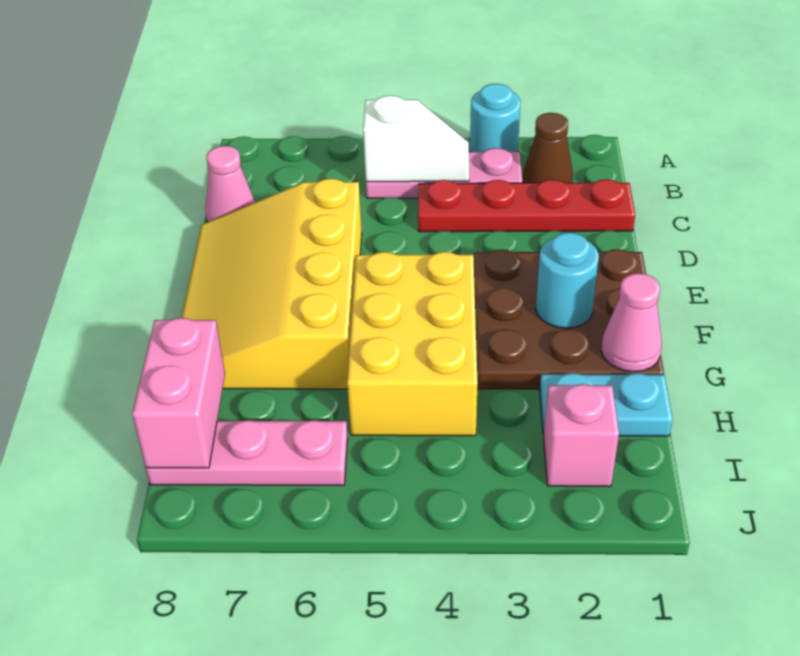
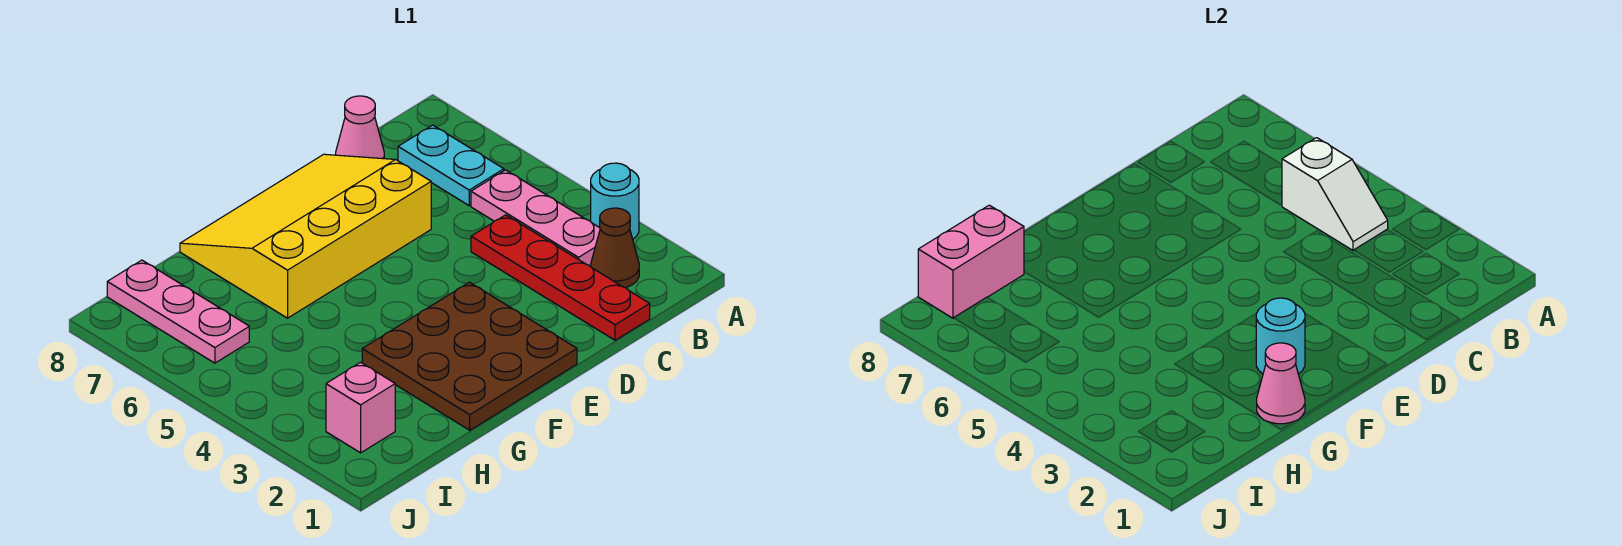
yellow 2x3 brick [347,252,478,436] -> none
cyan 1x2 plate [540,373,673,436] -> cyan 1x2 plate moved to [398,125,504,206]

